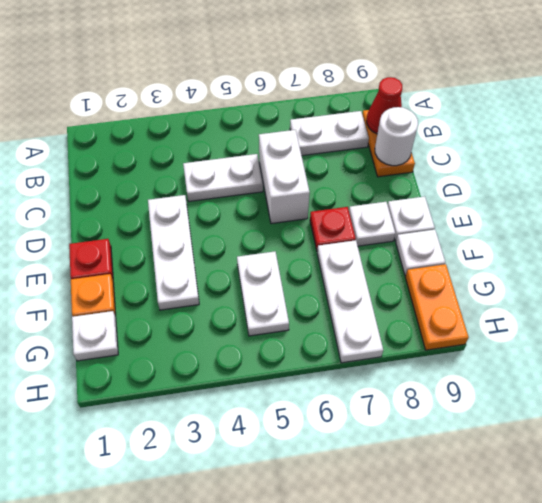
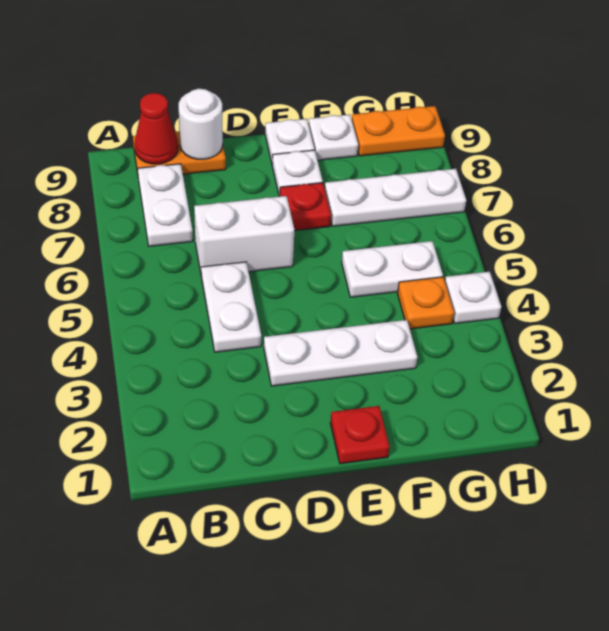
orange 1x1 plate [71,274,116,317] -> orange 1x1 plate moved to [397,277,454,329]
white 1x1 plate [72,311,118,361] -> white 1x1 plate moved to [445,272,501,323]

